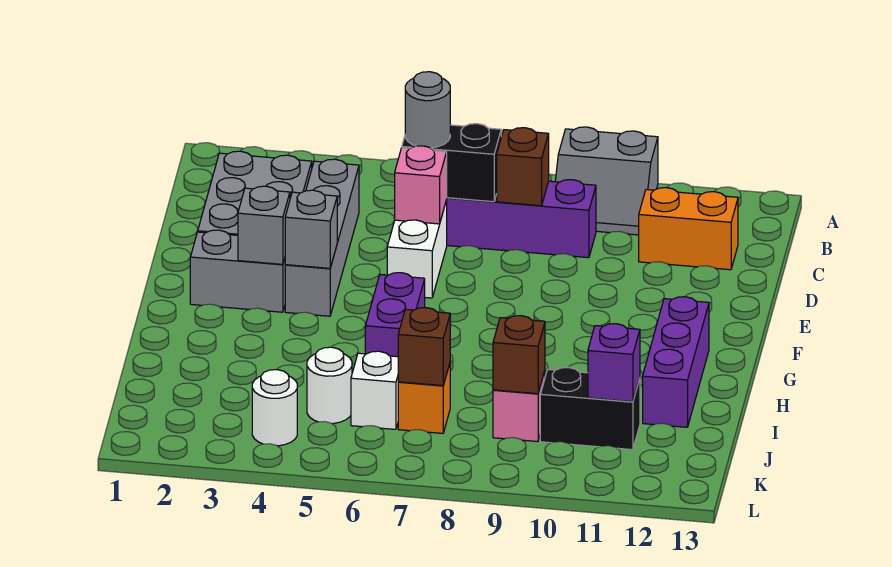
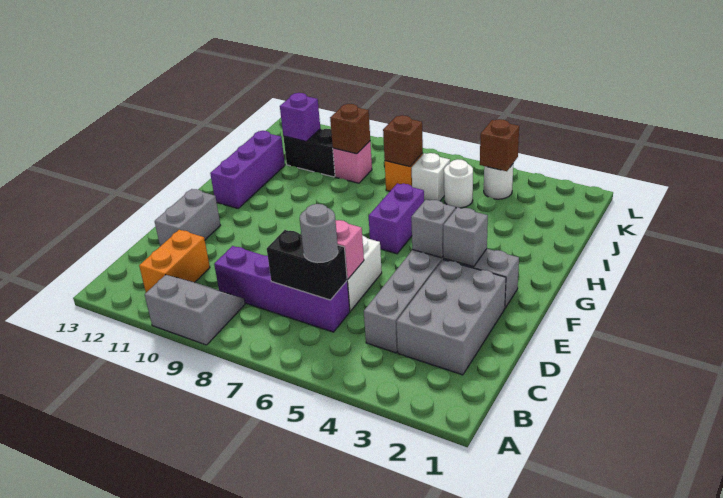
brown 1x1 brick [497,128,549,206] -> brown 1x1 brick moved to [480,119,519,171]
orange 1x2 brick [639,188,738,270] -> orange 1x2 brick turned to [139,230,210,293]
none -> grey 1x2 brick [155,189,221,246]

